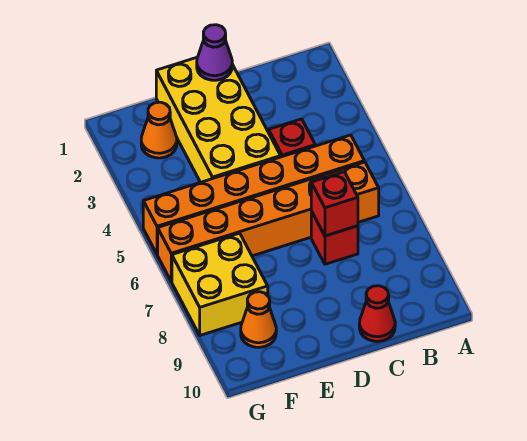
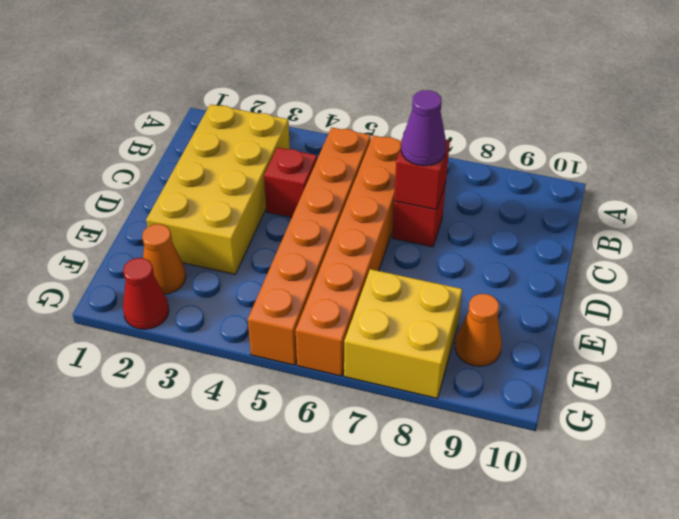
red 1x1 cone [359,286,395,341] -> red 1x1 cone moved to [123,258,169,329]
yellow 2x4 brick [156,58,281,182] -> yellow 2x4 brick turned to [146,104,290,274]
purple 1x1 cone [197,25,232,80] -> purple 1x1 cone moved to [401,90,446,166]

